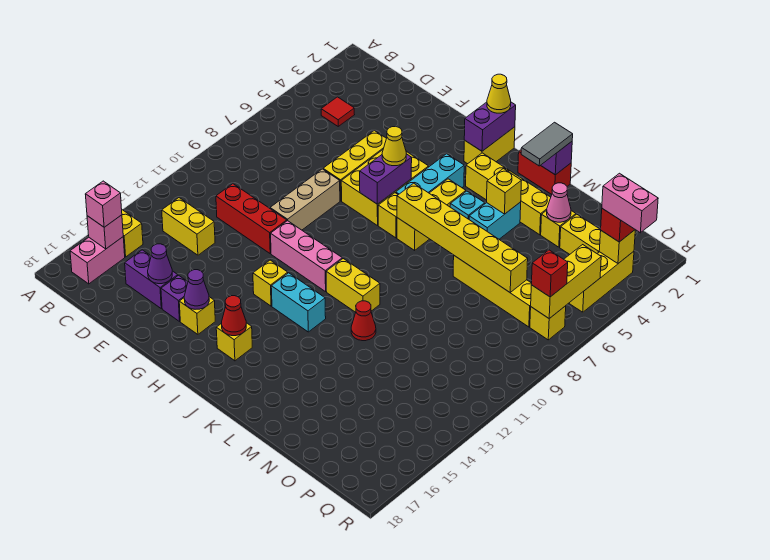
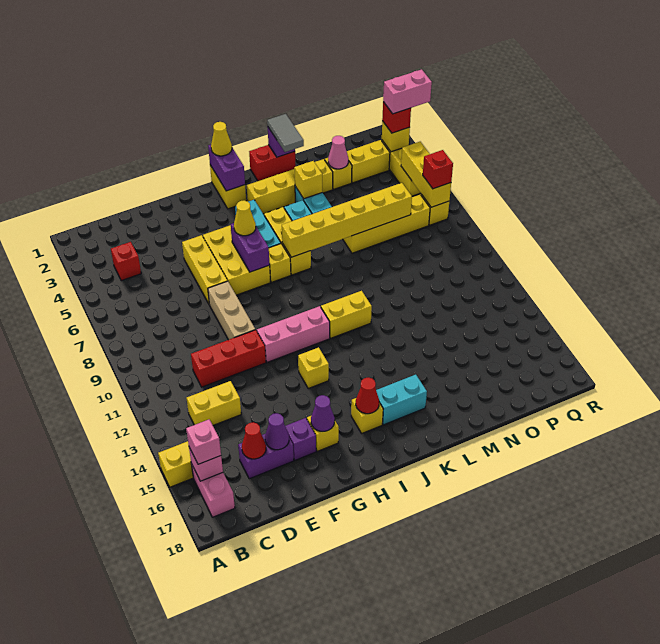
red 1x1 tile [321,97,355,126] -> red 1x1 brick [111,242,141,281]
cyan 1x2 brick [271,273,326,332] -> cyan 1x2 brick moved to [376,375,427,425]
red 1x1 cone [351,301,376,341] -> red 1x1 cone moved to [242,422,266,459]

